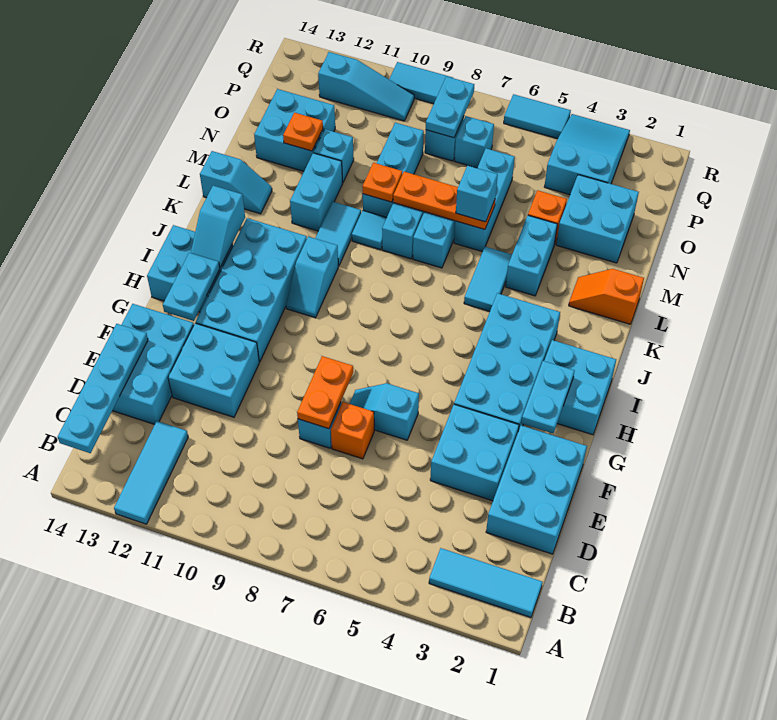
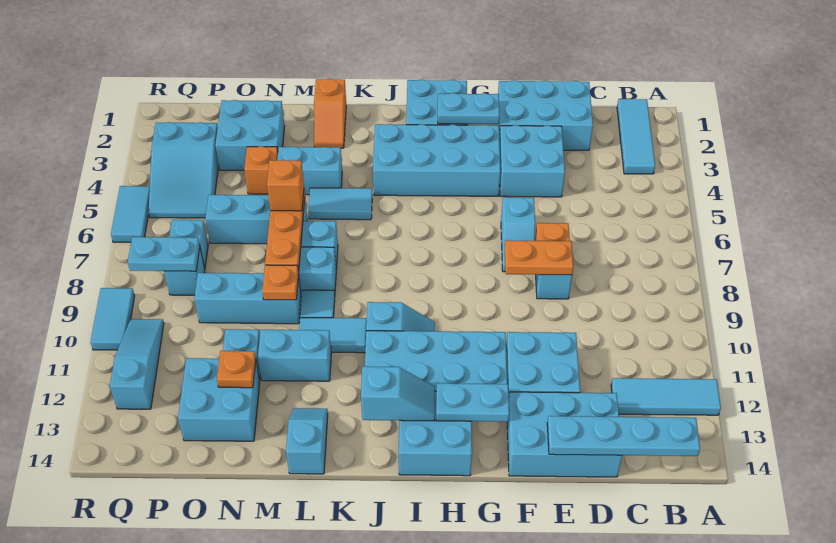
cyan 1x1 brick [456,165,498,222] -> orange 1x1 brick [267,160,304,211]
cyan 2x3 slope [544,114,630,195] -> cyan 2x3 slope turned to [148,122,219,218]

